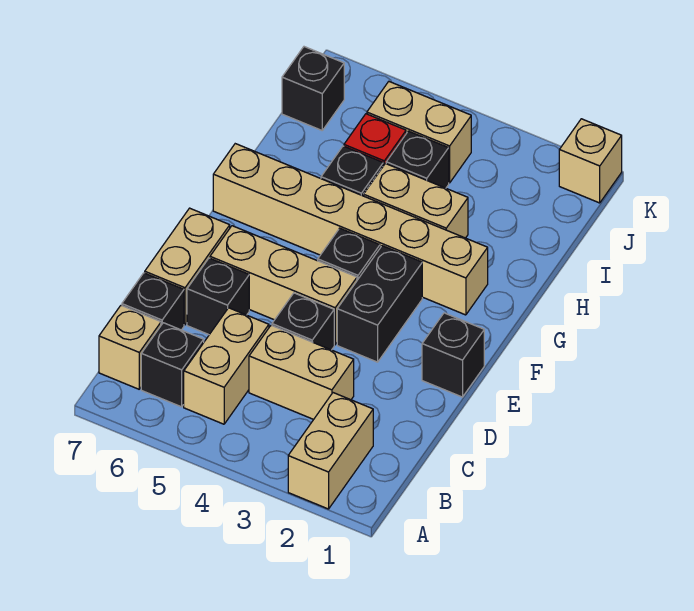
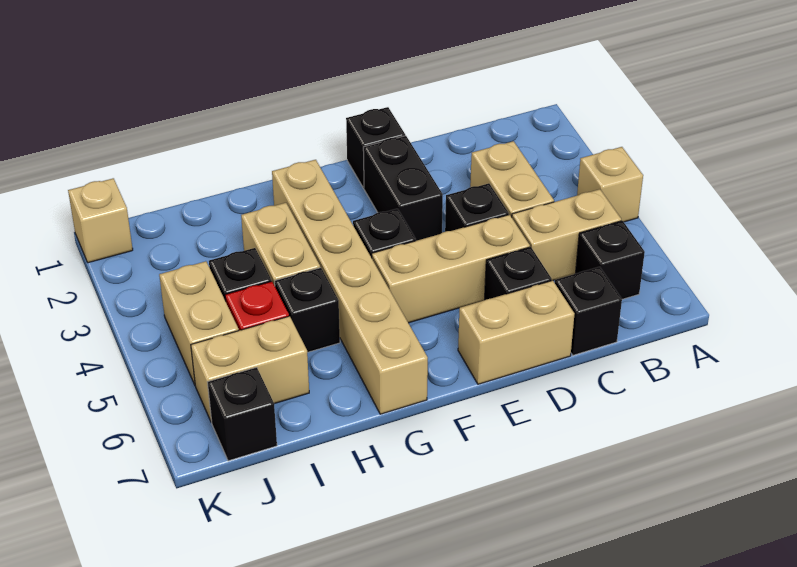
tan 1x2 brick [288,393,373,509] -> tan 1x2 brick moved to [191,316,309,422]
tan 1x1 brick [99,305,161,389] -> tan 1x1 brick moved to [577,147,643,222]
black 1x2 brick [337,246,422,362] -> black 1x2 brick turned to [363,136,443,241]
tan 1x3 brick [210,226,357,345] -> tan 1x3 brick turned to [372,215,530,323]

